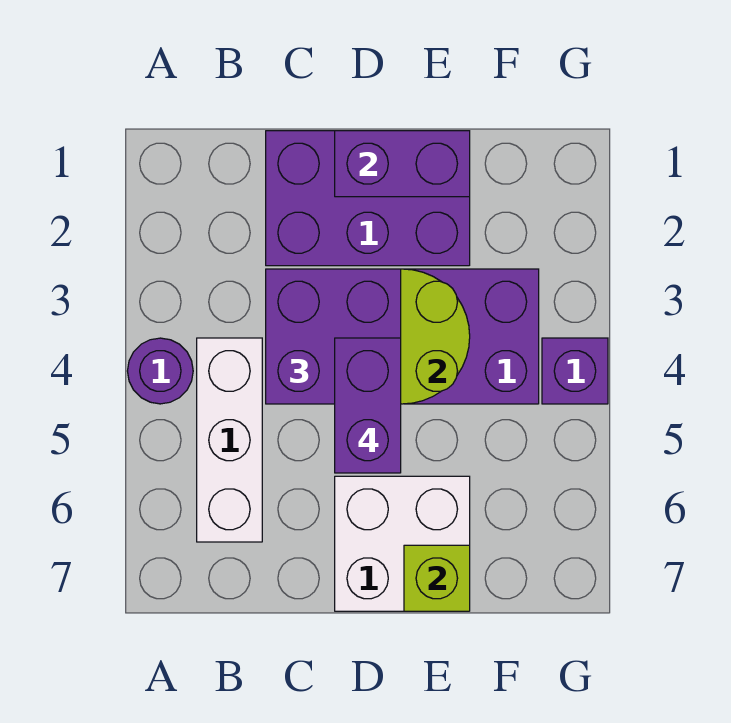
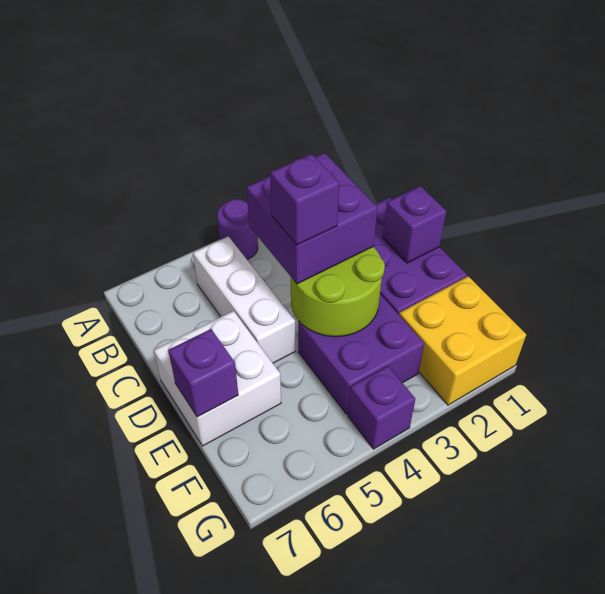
white 1x3 brick [197,338,262,542] -> white 1x3 brick turned to [193,236,295,363]
purple 1x2 brick [335,131,470,197] -> purple 1x1 brick [383,186,447,263]
purple 1x2 brick [335,338,401,473] -> purple 1x1 brick [270,154,339,245]
lime 1x1 brick [404,545,470,611] -> purple 1x1 brick [168,329,238,417]
none -> yellow 2x2 brick [399,276,526,405]

